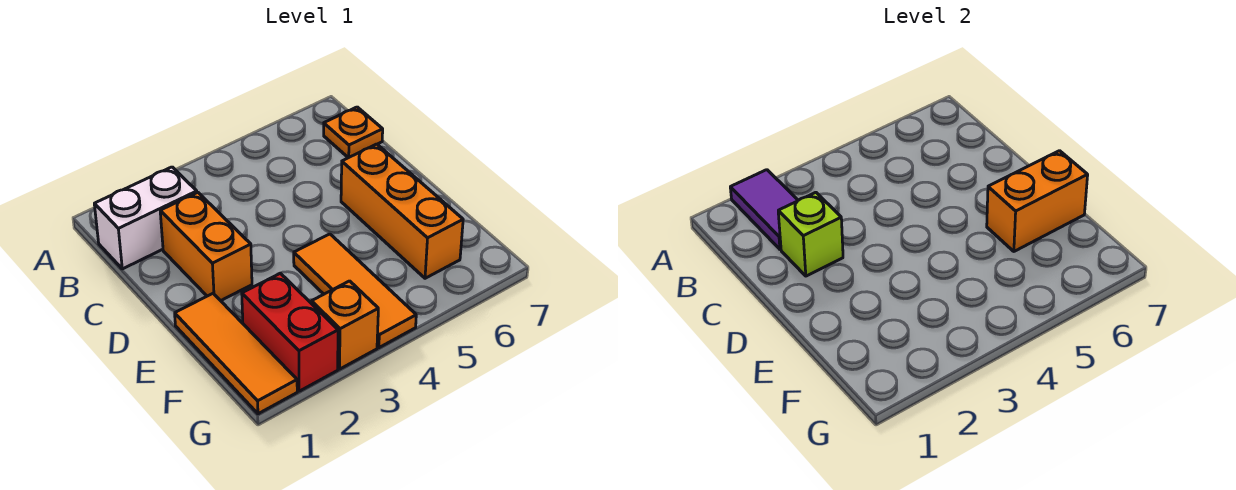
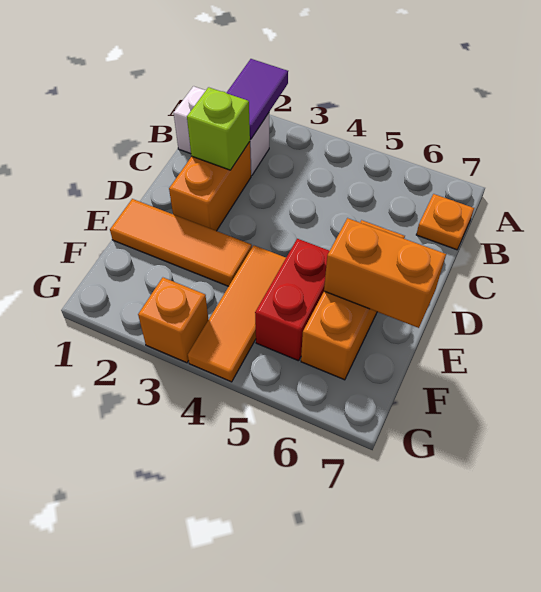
orange 1x3 tile [175,293,297,414] -> orange 1x3 tile turned to [110,199,252,286]
red 1x2 brick [242,273,338,391] -> red 1x2 brick moved to [255,239,329,361]

